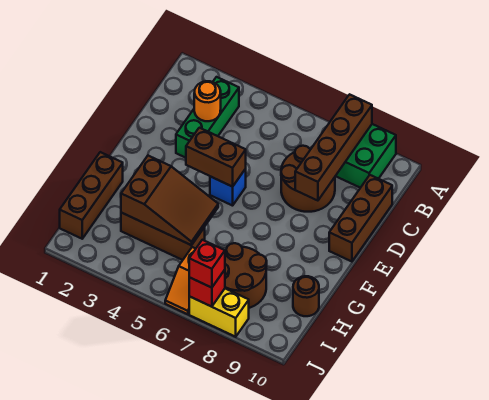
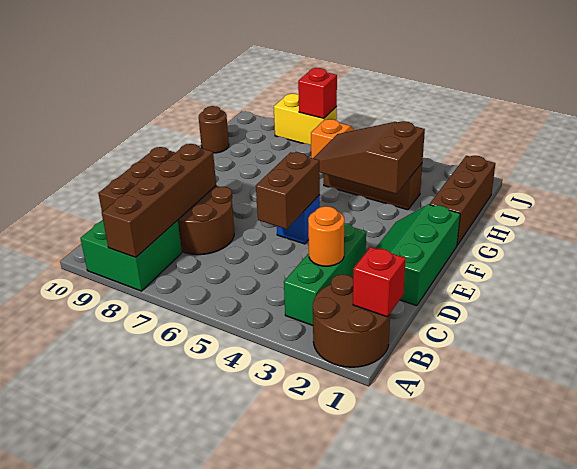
none -> green 2x3 slope [352,204,460,306]
brown 1x2 brick [186,128,246,187] -> brown 1x2 brick turned to [256,152,320,229]
brown 2x2 round brick [225,243,267,308] -> brown 2x2 round brick moved to [313,274,390,367]
red 1x1 brick [189,240,225,288] -> red 1x1 brick moved to [353,247,406,317]

